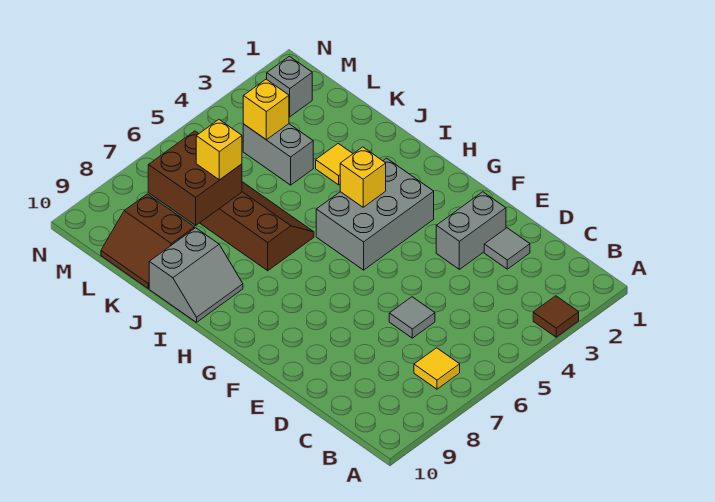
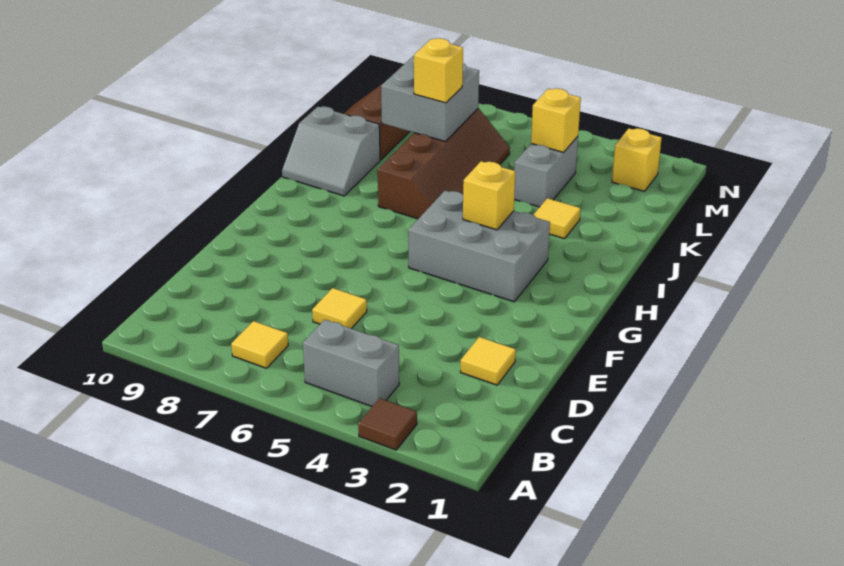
grey 1x1 tile [484,228,530,269] -> yellow 1x1 tile [461,337,516,385]
grey 1x1 tile [389,297,435,338] -> yellow 1x1 tile [312,288,367,329]
grey 1x2 brick [436,192,506,269] -> grey 1x2 brick moved to [303,320,399,406]
brown 2x2 brick [148,131,242,225] -> grey 2x2 brick [381,56,479,142]
grey 1x1 brick [267,56,312,117] -> yellow 1x1 brick [612,128,662,191]

